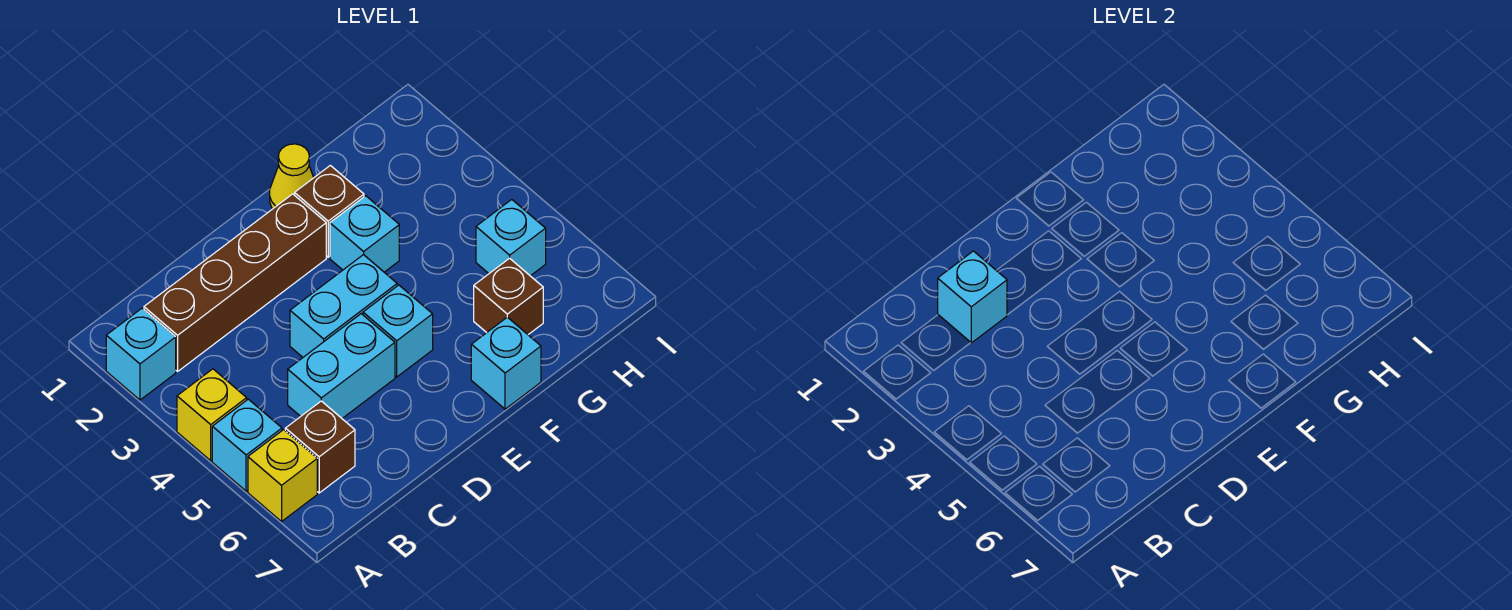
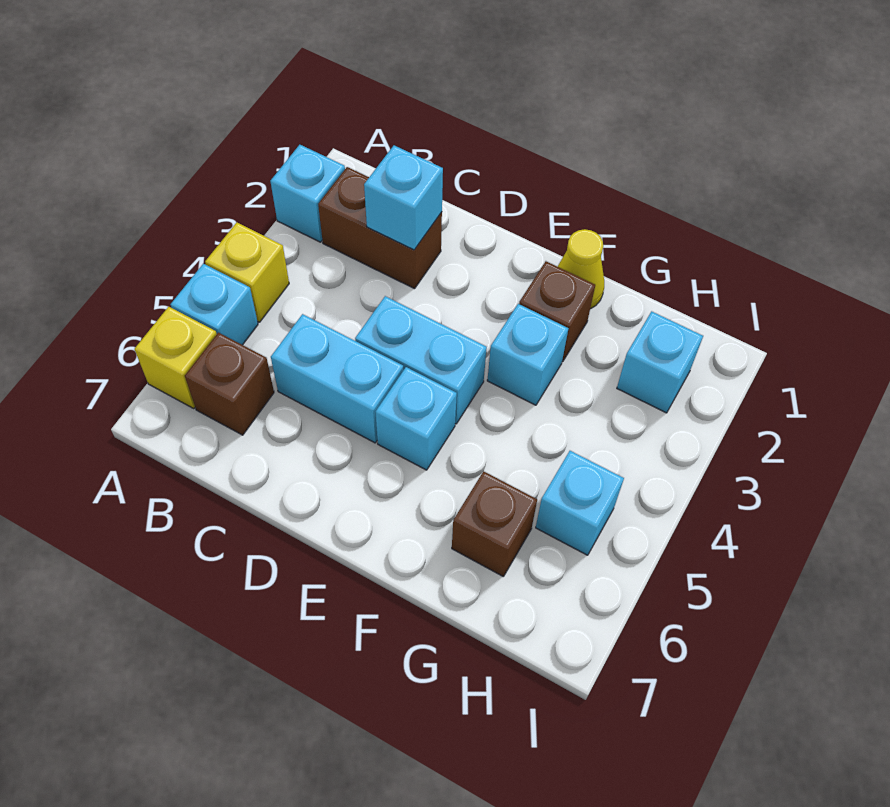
brown 1x4 brick [144,194,326,371] -> brown 1x2 brick [318,167,442,289]
cyan 1x1 brick [471,317,541,409] -> cyan 1x1 brick moved to [617,311,703,413]

